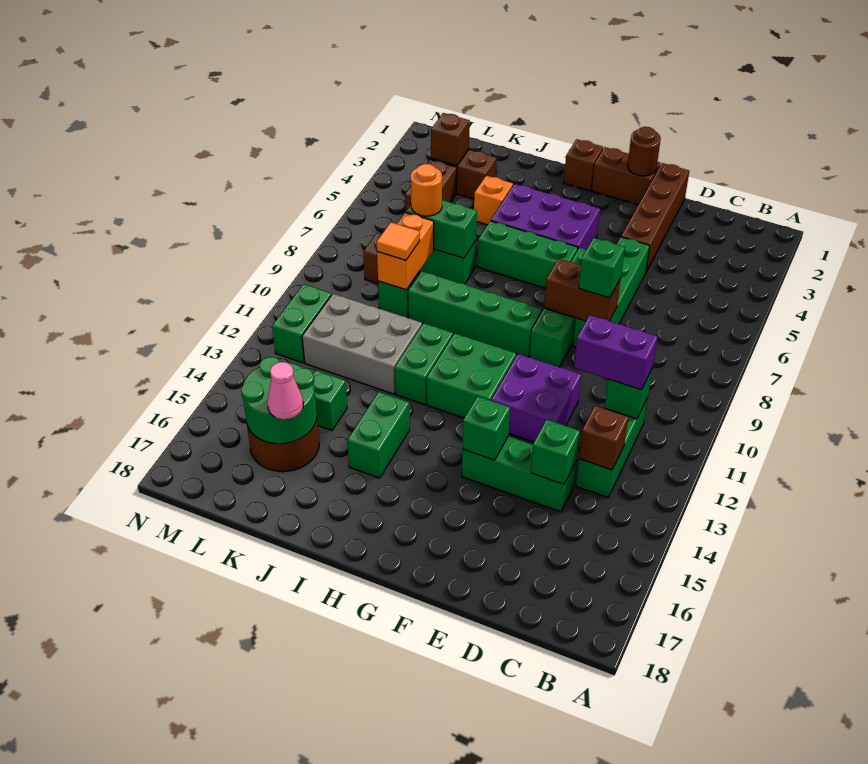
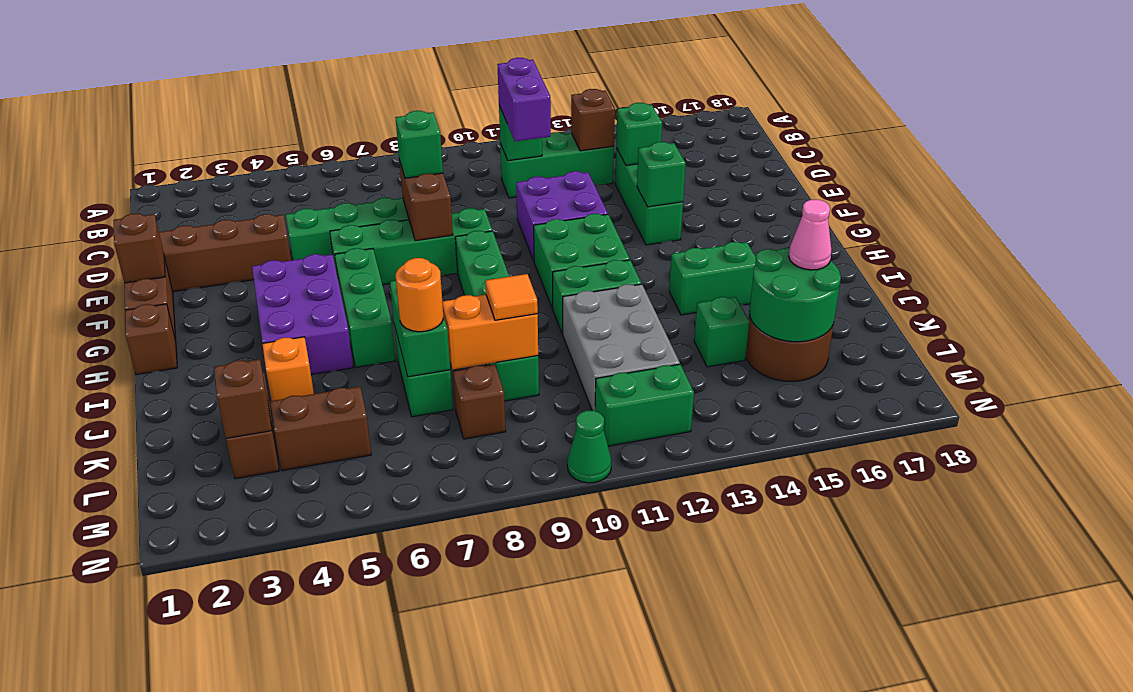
brown 1x1 round brick [627,127,661,176] -> brown 1x1 brick [114,214,165,283]
none -> green 1x1 cone [567,411,612,483]

